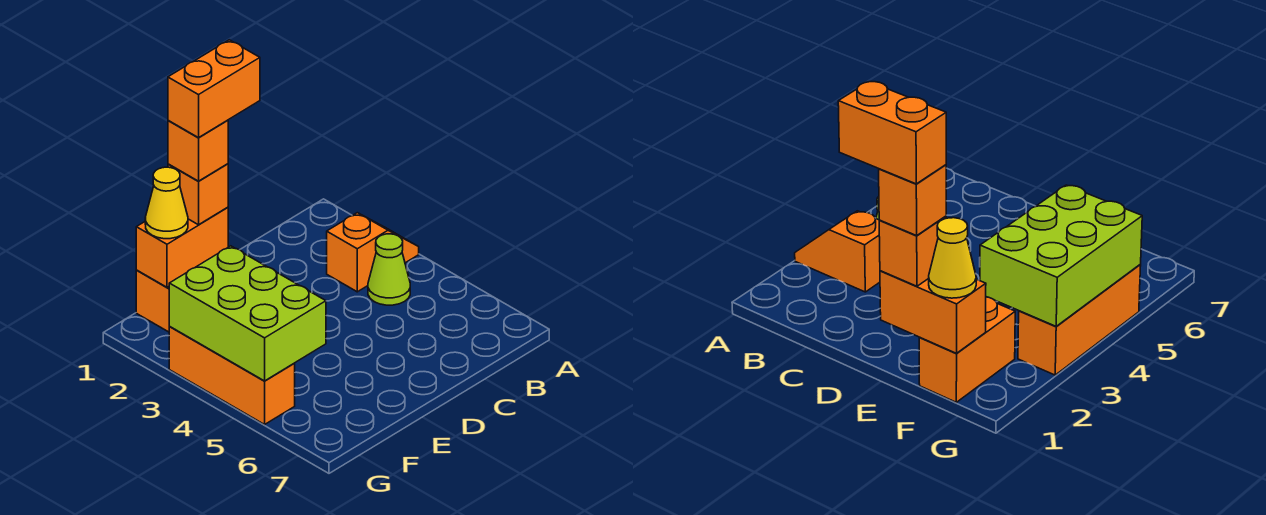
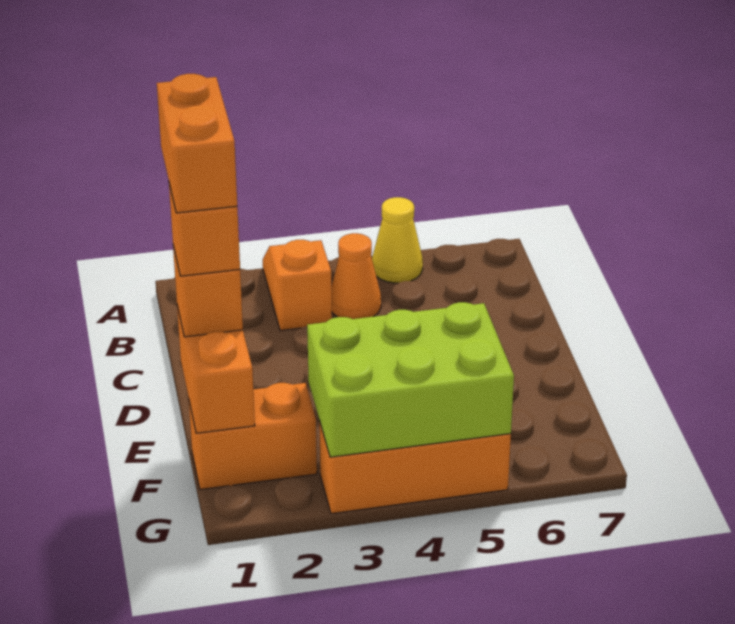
lime 1x1 cone [368,234,410,305] -> orange 1x1 cone [331,233,381,319]
yellow 1x1 cone [145,167,188,239] -> yellow 1x1 cone moved to [372,197,423,283]

